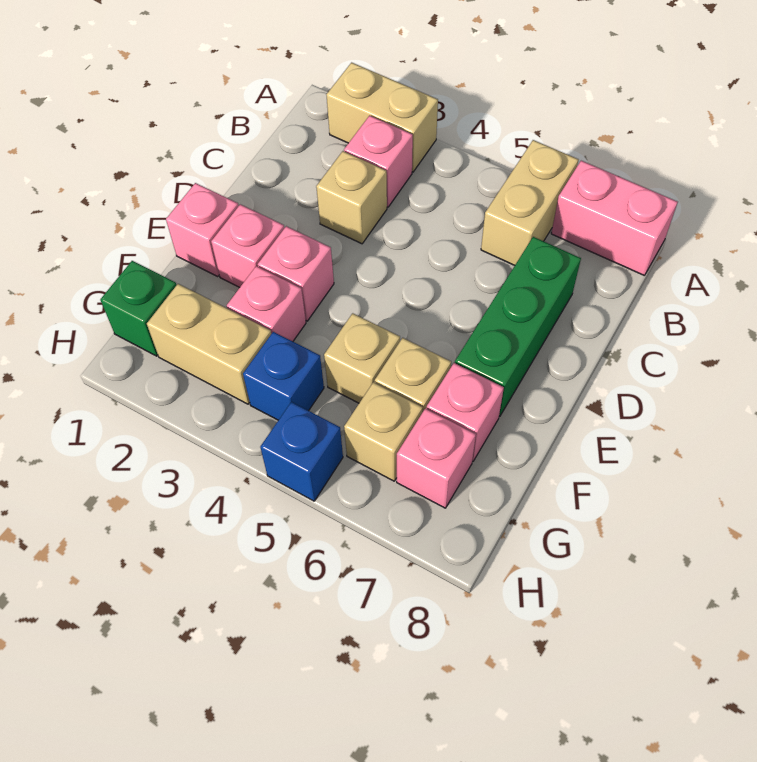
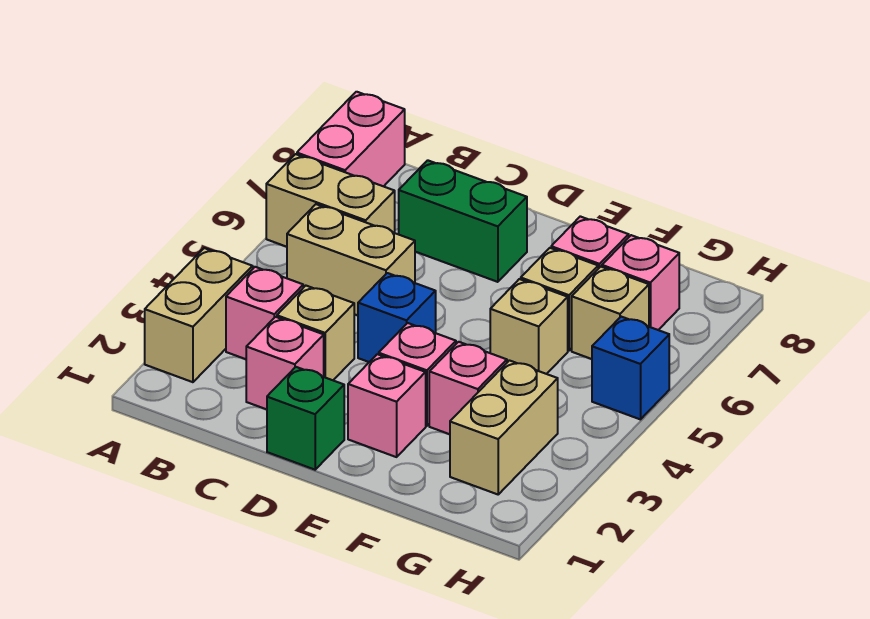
none -> tan 1x2 brick [287,204,415,316]
green 1x3 brick [455,237,581,417] -> green 1x2 brick [399,160,527,282]
pink 1x1 brick [166,183,238,277] -> pink 1x1 brick moved to [246,317,324,409]
green 1x1 brick [100,261,176,356] -> green 1x1 brick moved to [267,367,344,470]
blue 1x1 brick [243,332,324,420] -> blue 1x1 brick moved to [358,273,436,362]

